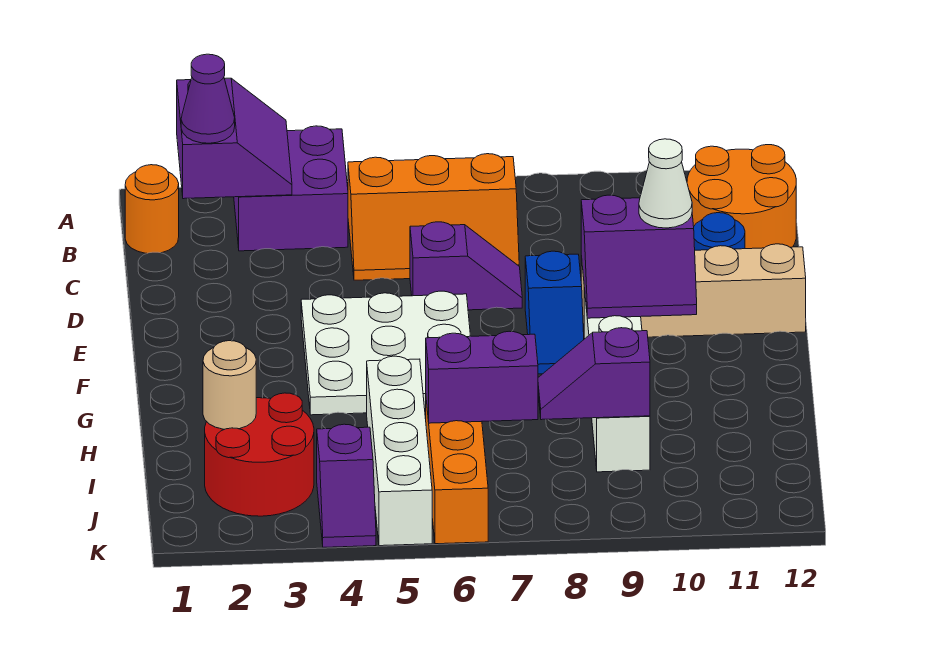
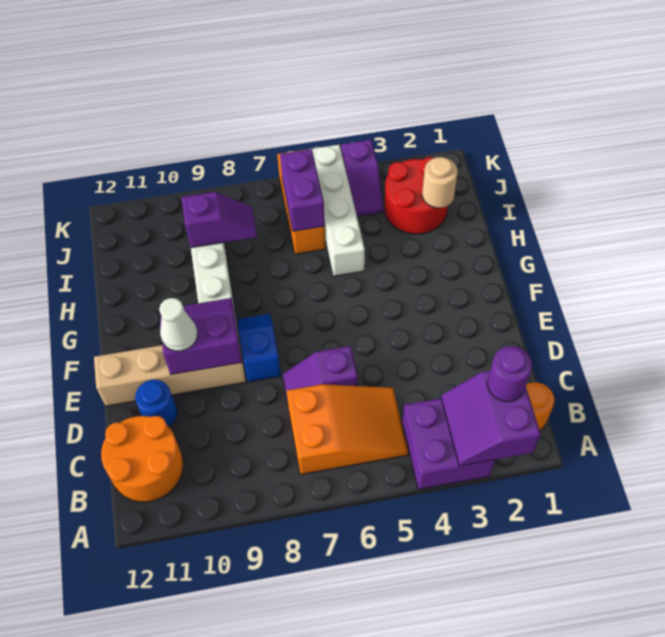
purple 1x1 cone [181,54,235,143] -> purple 1x1 round brick [487,346,532,402]
orange 2x3 slope [348,154,519,280] -> orange 2x3 slope turned to [286,384,408,474]
white 3x3 plate [301,291,470,415] -> none
purple 1x2 brick [426,331,538,423] -> purple 1x2 brick turned to [280,149,325,231]
purple 1x2 slope [317,424,376,547] -> purple 1x2 slope turned to [341,140,383,217]

